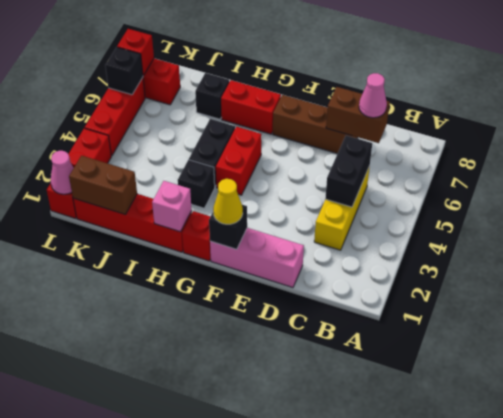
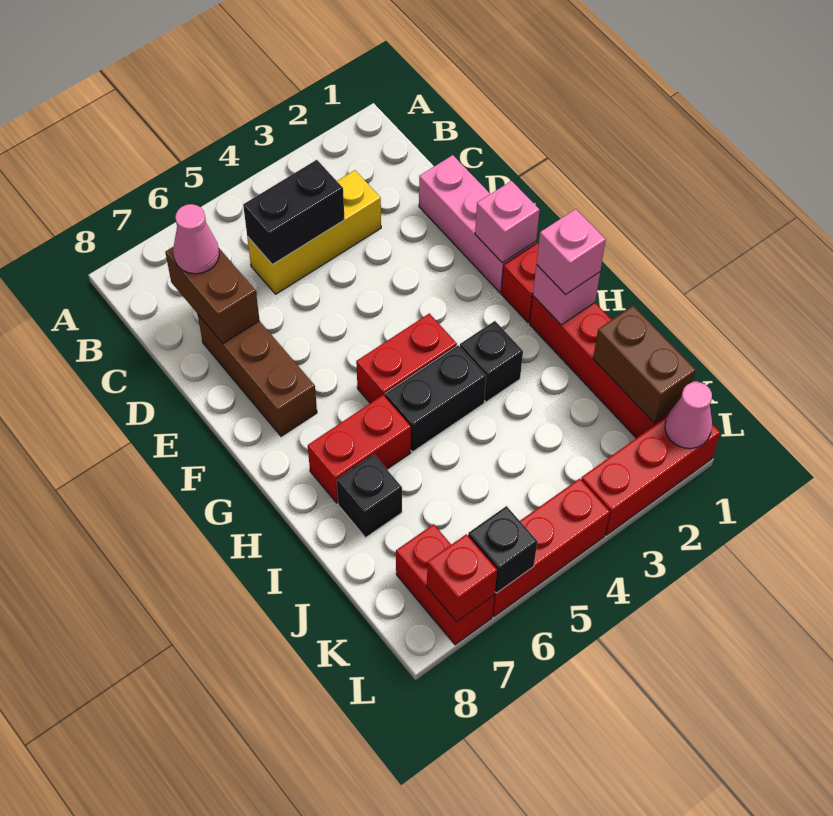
black 1x1 brick [209,205,247,249] -> pink 1x1 brick [475,181,540,263]
yellow 1x1 cone [213,179,243,224] -> none
red 1x2 brick [221,80,281,134] -> red 1x2 brick turned to [308,395,411,503]
none -> pink 1x1 brick [537,209,606,295]

